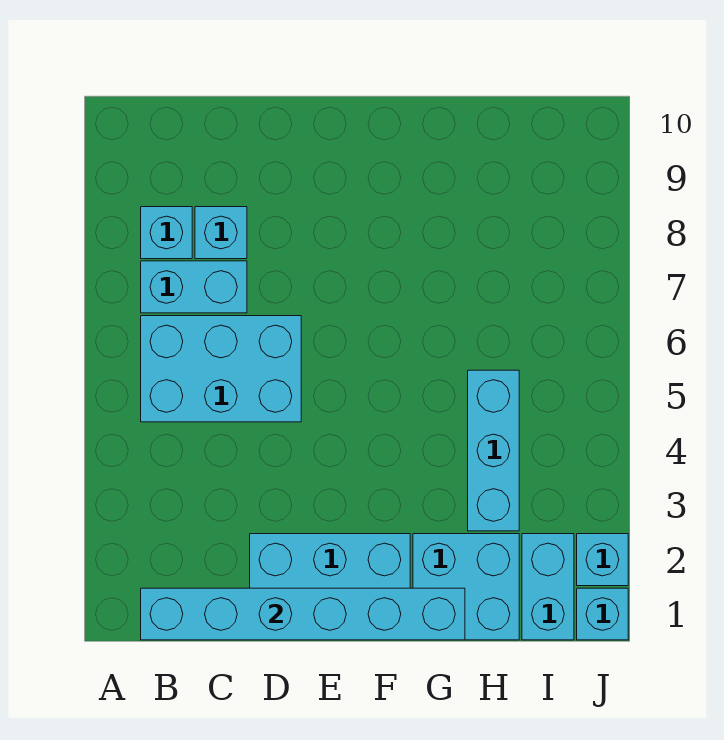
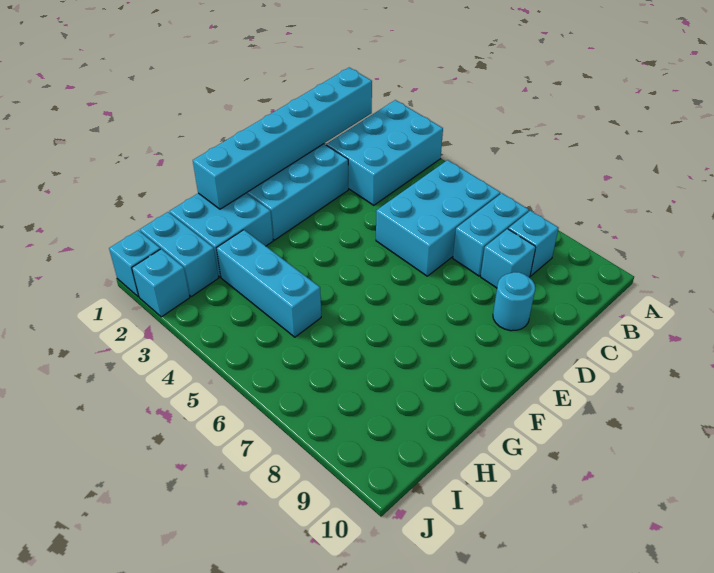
none -> cyan 2x3 brick [326,100,443,205]
none -> cyan 1x1 round brick [493,272,535,331]

